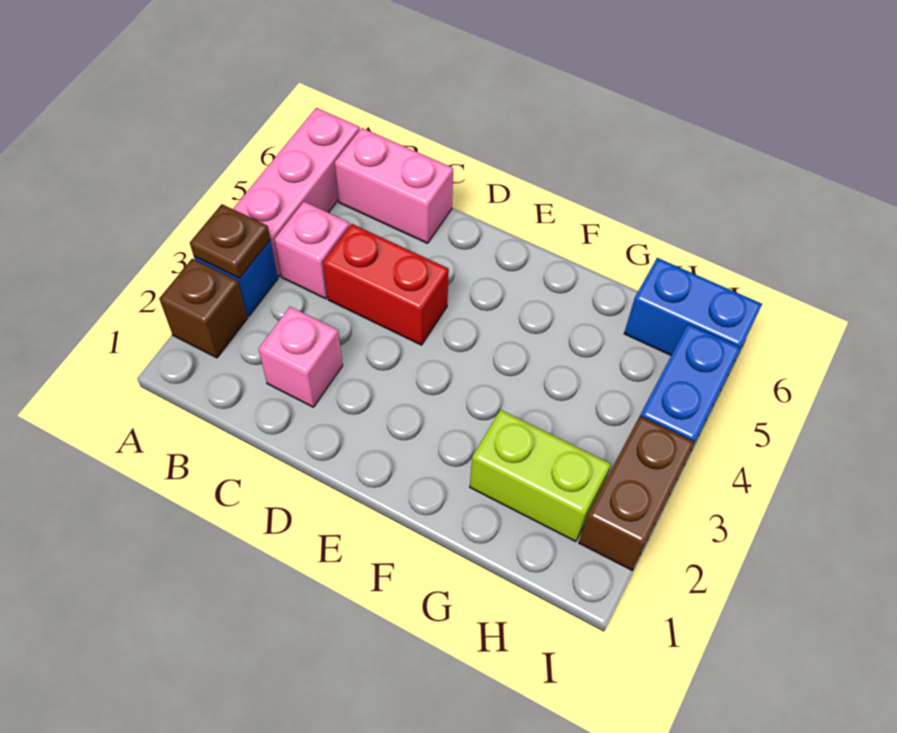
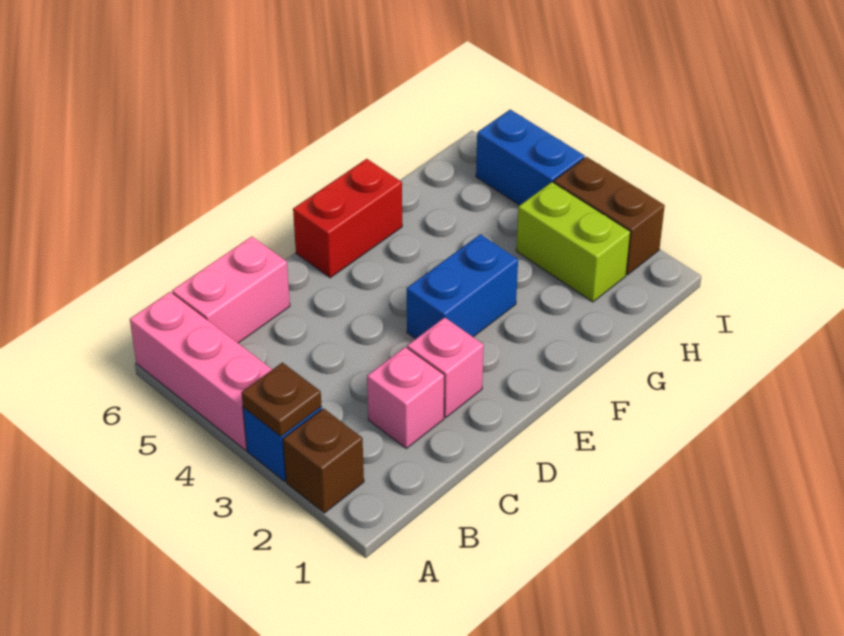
pink 1x1 brick [274,202,350,299] -> pink 1x1 brick moved to [407,317,484,417]
red 1x2 brick [323,224,449,345] -> red 1x2 brick moved to [293,159,402,278]
lime 1x2 brick [470,410,611,542] -> lime 1x2 brick turned to [516,182,630,302]
blue 1x2 brick [624,258,762,355] -> blue 1x2 brick moved to [407,234,518,339]

